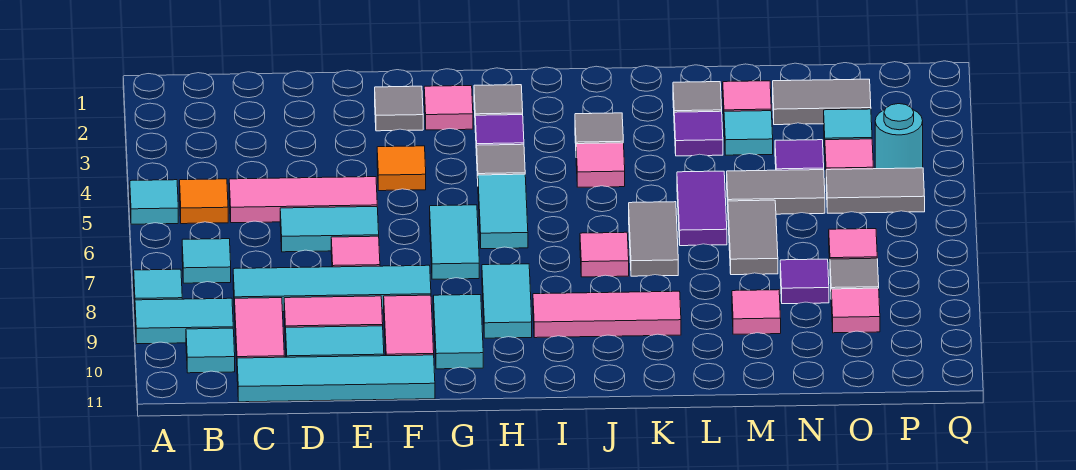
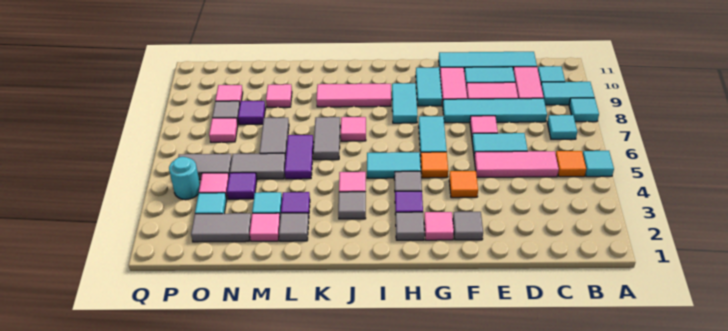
none -> orange 1x1 tile [421,152,448,178]
cyan 1x2 tile [478,174,528,249] -> cyan 1x2 tile turned to [367,152,421,178]

